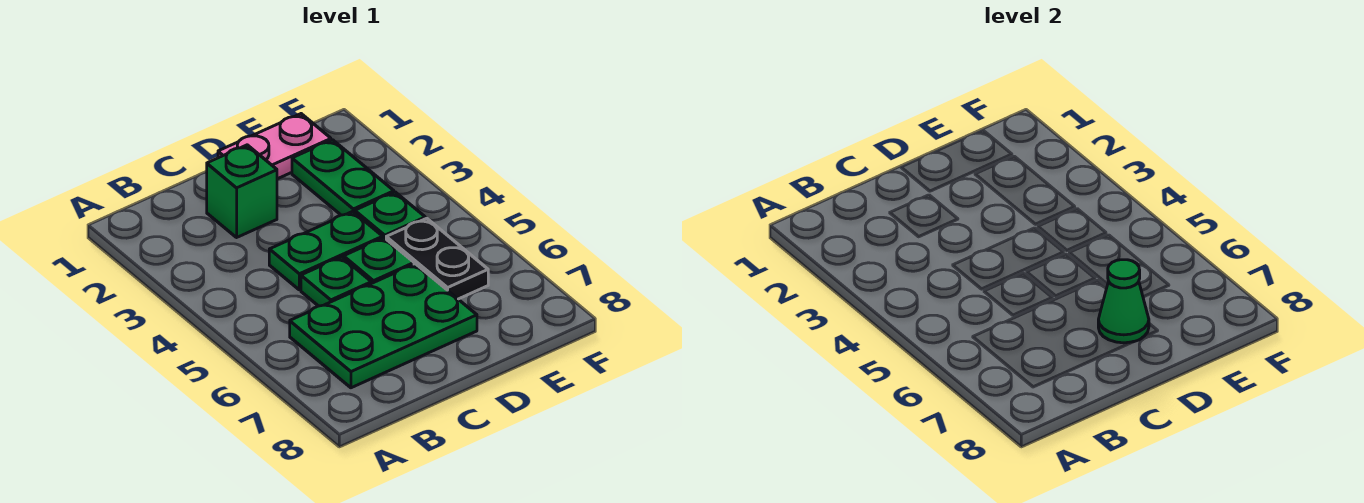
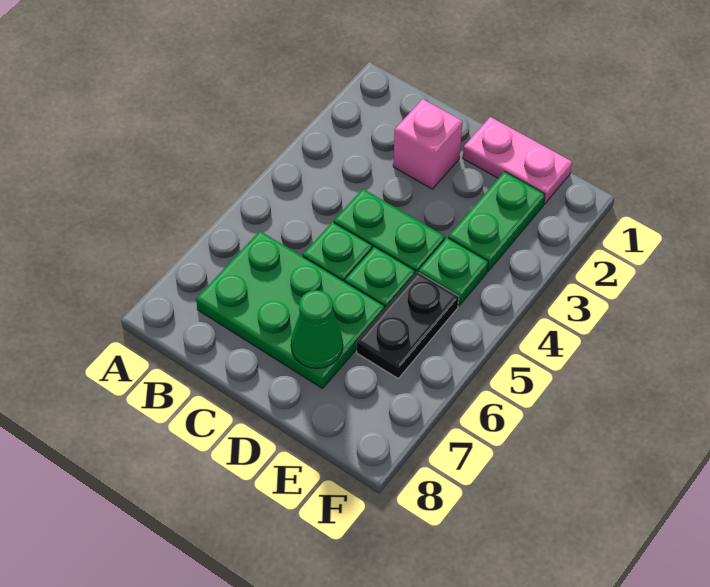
green 1x1 brick [207,145,277,237] -> pink 1x1 brick [393,99,463,189]

